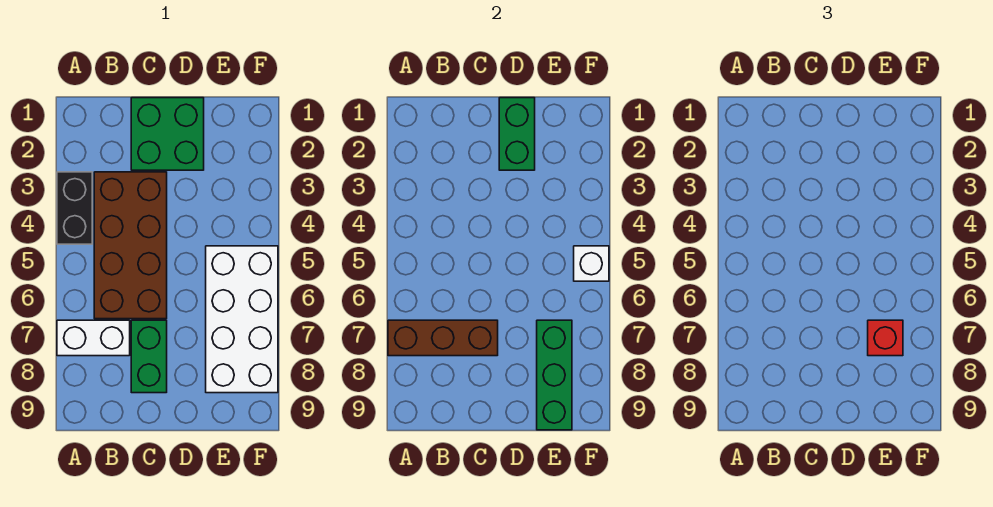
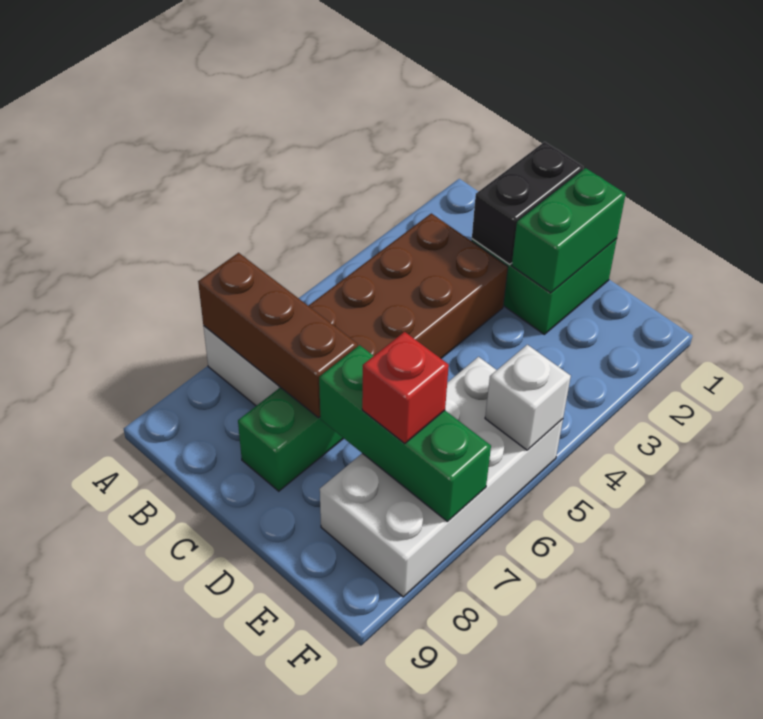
black 1x2 brick [57,172,92,244] -> black 1x2 brick moved to [472,142,583,265]
green 1x3 brick [537,320,572,430] -> green 1x3 brick turned to [319,345,491,522]

